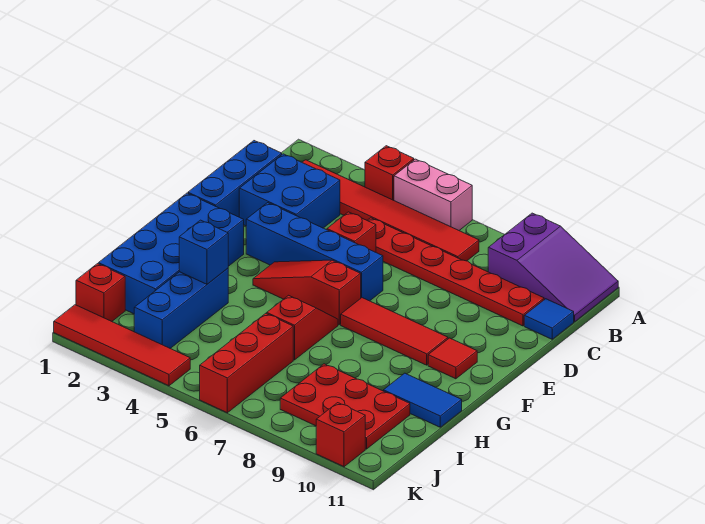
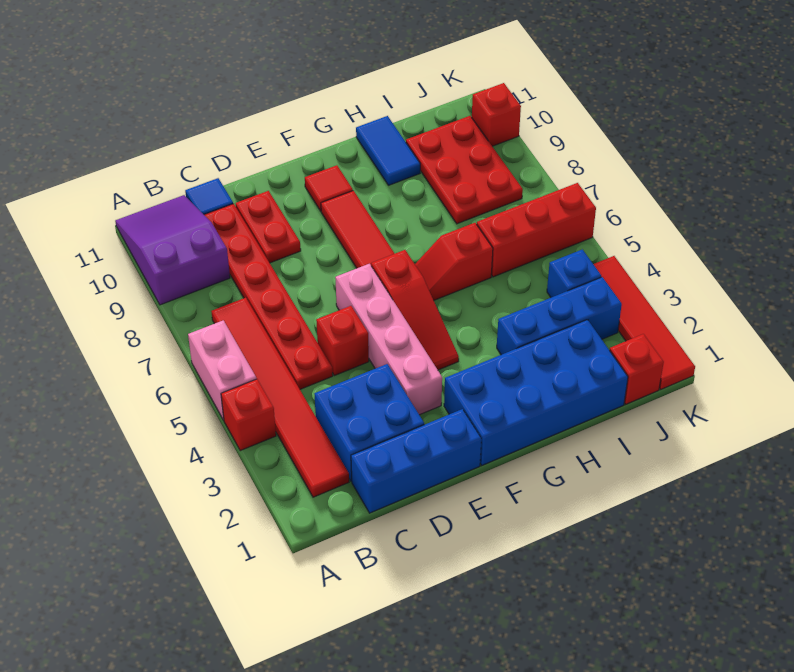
none -> red 1x2 plate [236,191,301,263]
blue 1x4 brick [246,203,383,301] -> pink 1x4 brick [335,264,442,415]
blue 1x1 brick [179,220,228,284] -> blue 1x1 brick moved to [547,249,601,297]

